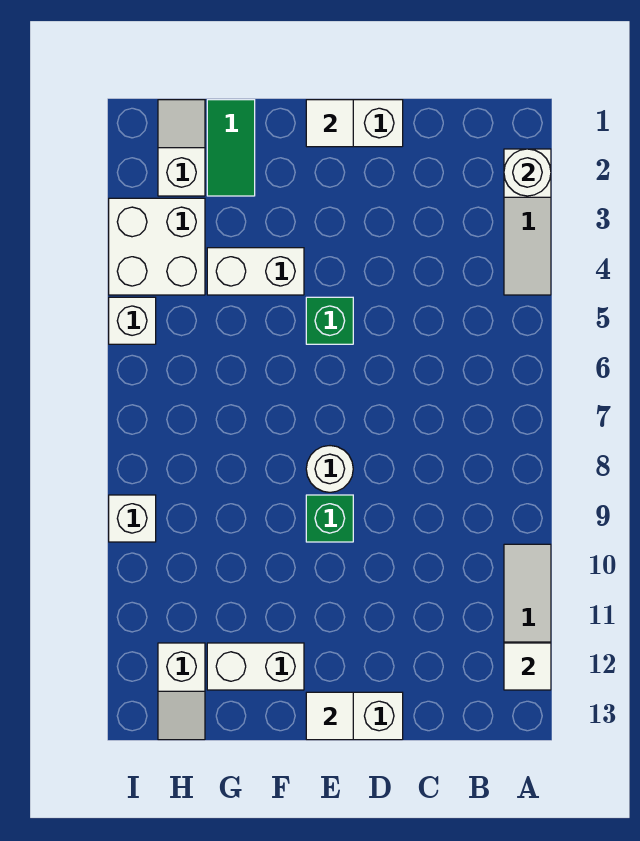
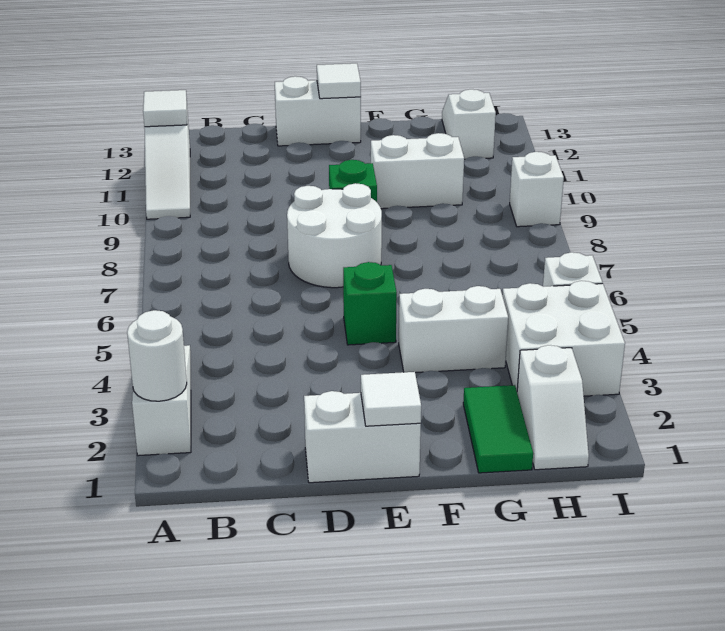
white 1x1 round brick [306,446,353,492] -> white 2x2 round brick [287,183,382,288]
white 1x2 brick [207,643,304,690] -> white 1x2 brick moved to [371,133,464,209]

